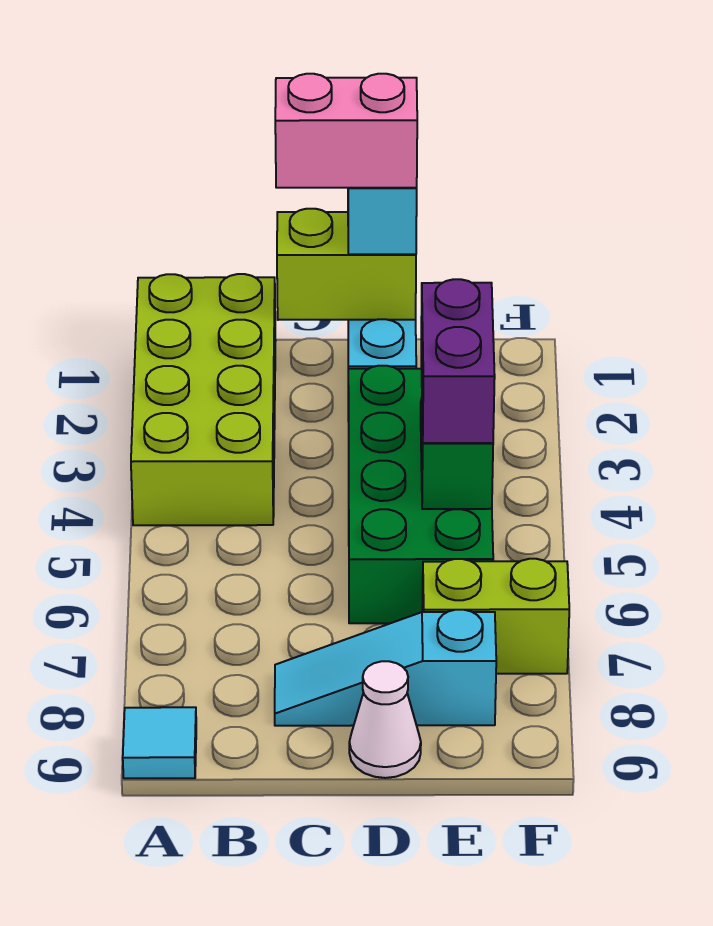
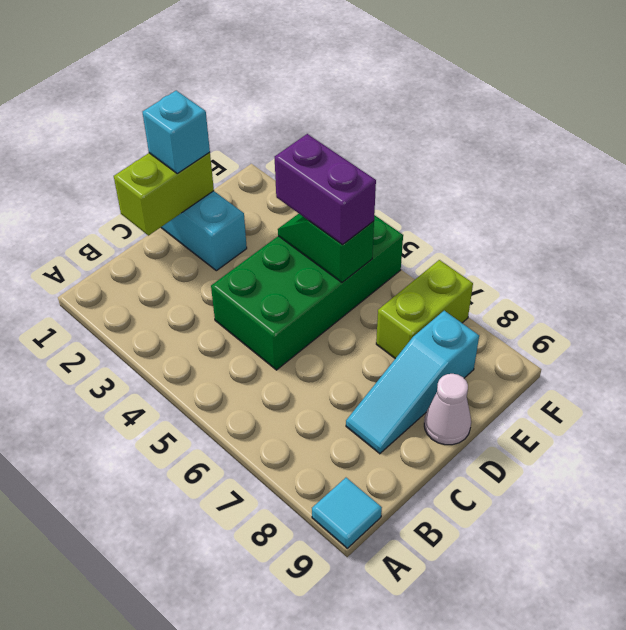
lime 2x4 brick [131,274,276,525] -> none
pink 1x2 brick [275,74,417,188] -> none
green 2x4 brick [348,366,493,623] -> green 2x4 brick turned to [211,215,403,370]

